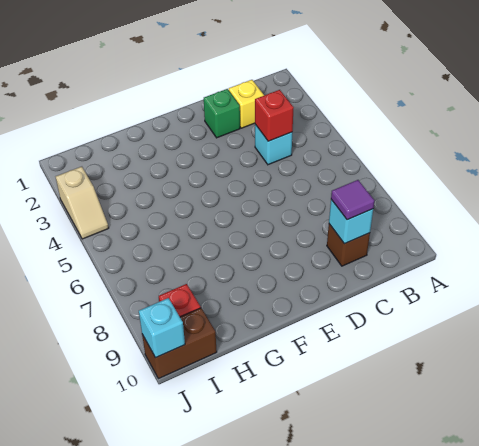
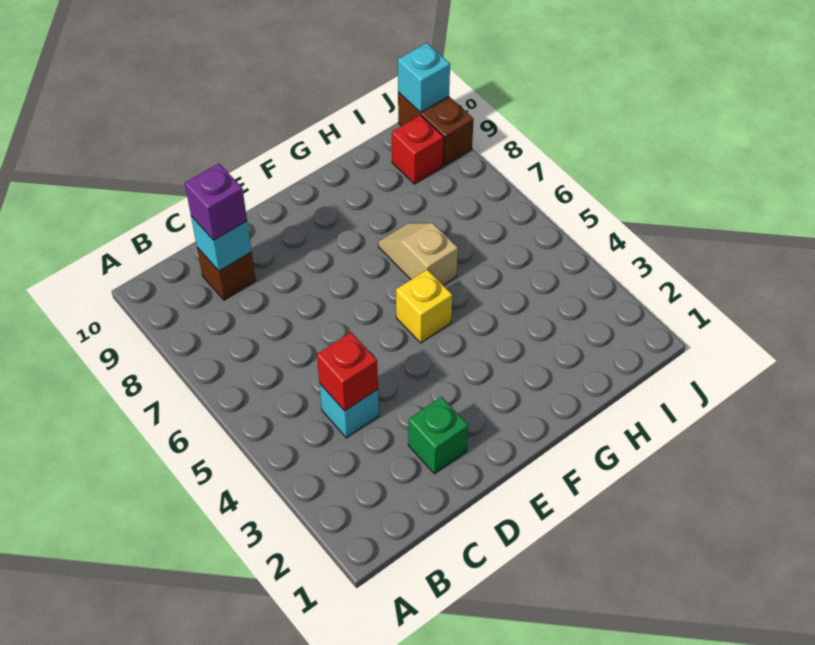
yellow 1x1 brick [229,80,264,128] -> yellow 1x1 brick moved to [396,270,452,343]
purple 1x1 tile [331,180,375,220] -> purple 1x1 brick [185,164,247,240]
brown 1x2 brick [142,308,217,379] -> brown 1x2 brick turned to [398,92,474,166]
tan 1x2 slope [56,167,109,239] -> tan 1x2 slope moved to [378,223,458,285]

